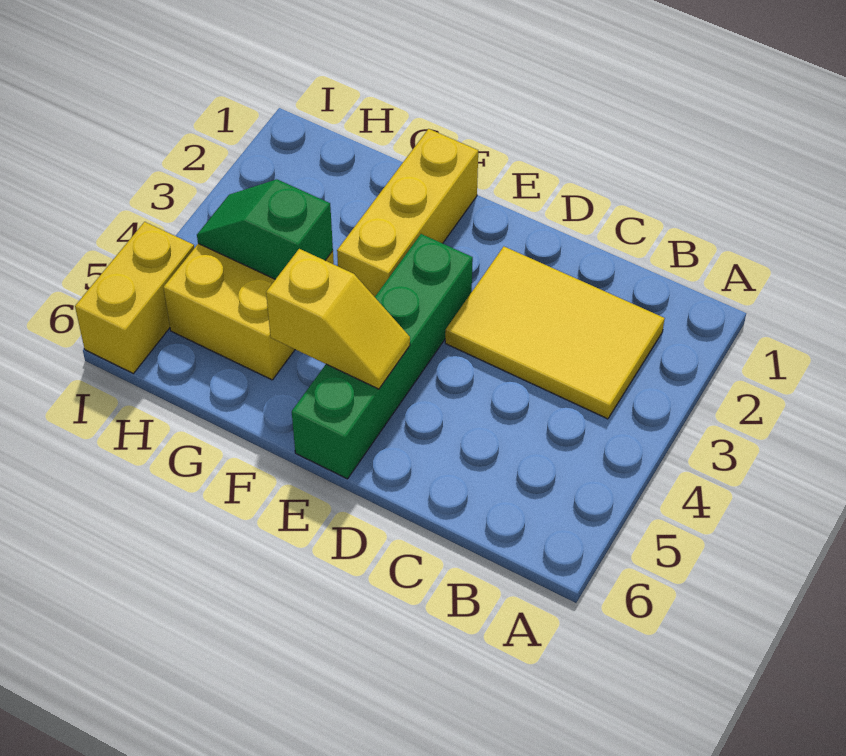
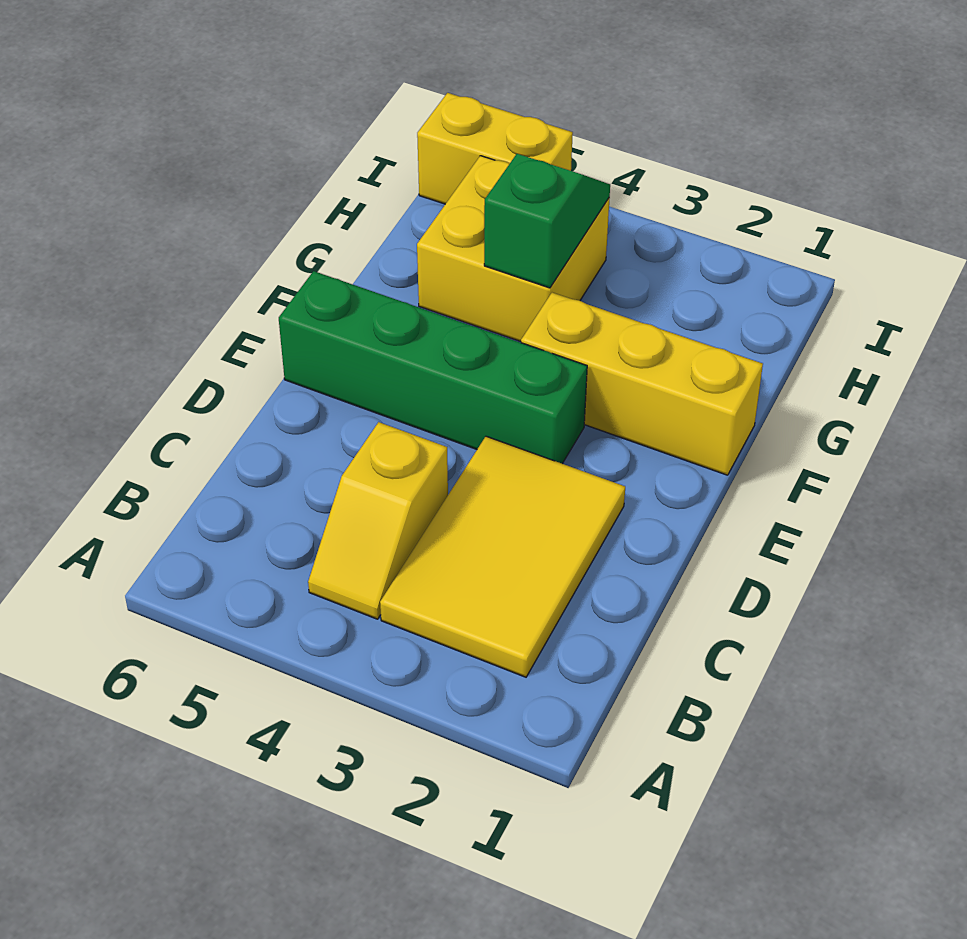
yellow 1x2 slope [266,249,410,389] -> yellow 1x2 slope moved to [308,422,448,619]

